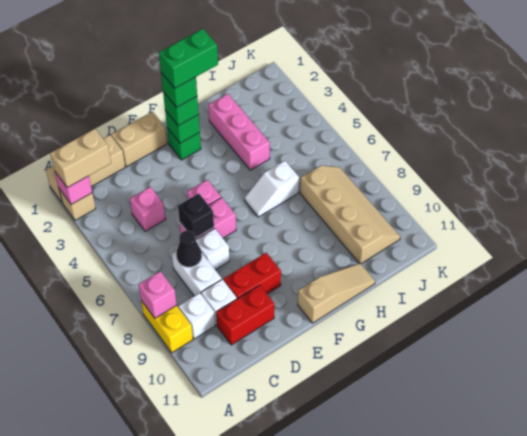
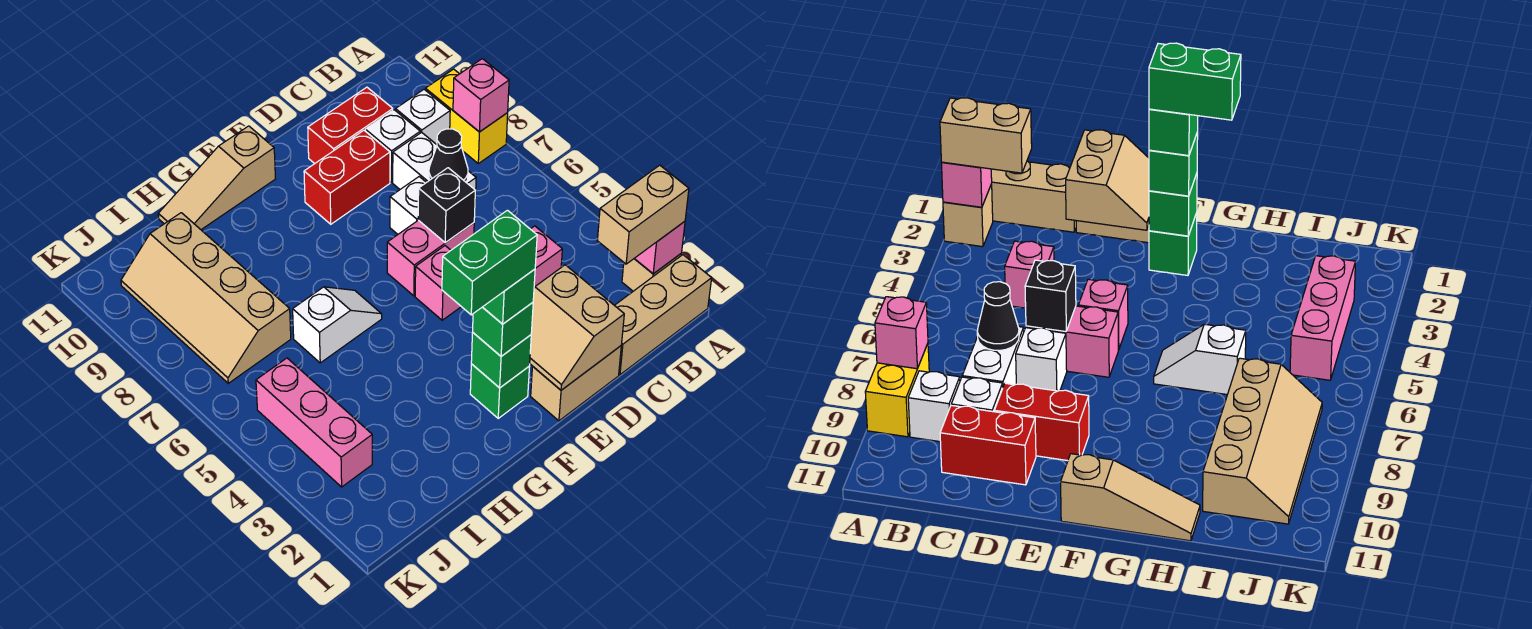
none -> tan 2x2 slope [530,265,624,390]
pink 1x3 brick [209,94,270,170] -> pink 1x3 brick moved to [256,358,372,487]

